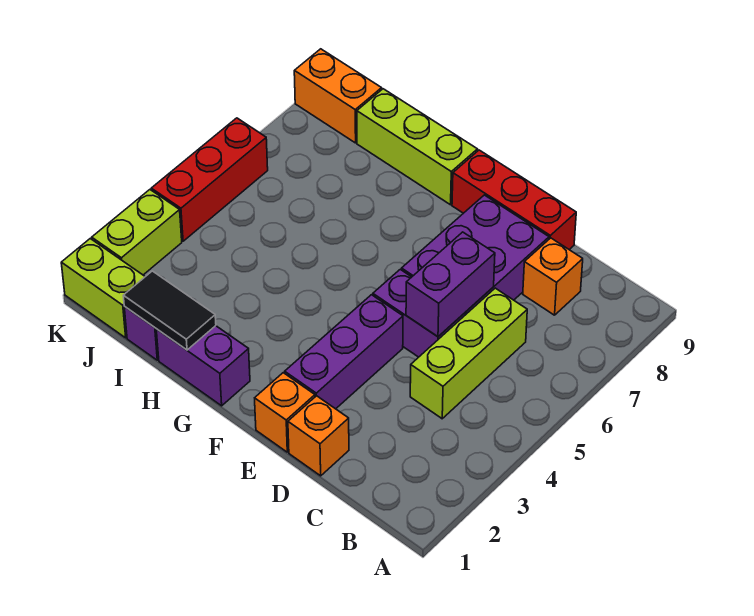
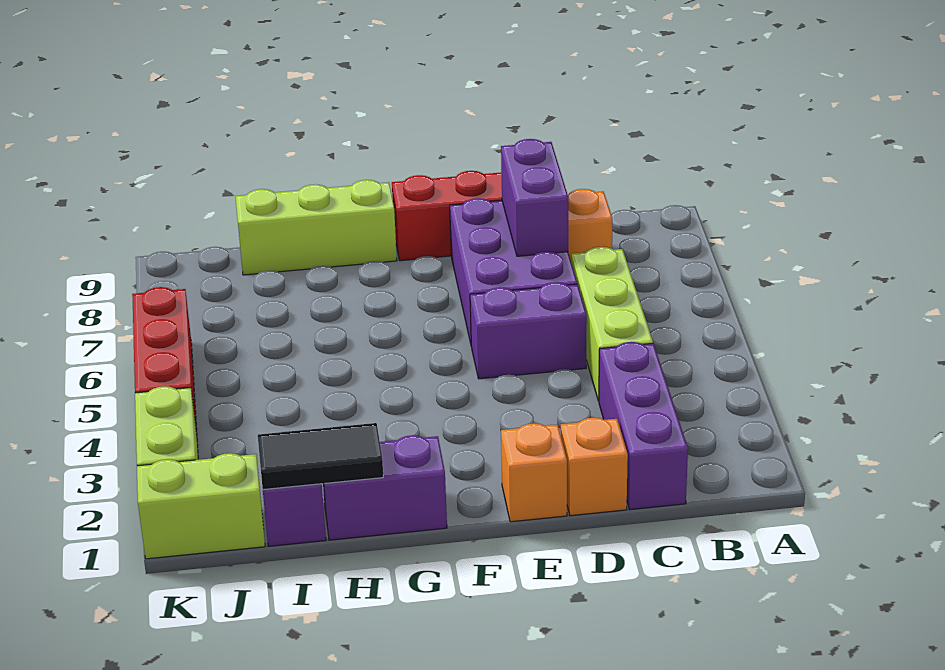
purple 1x2 brick [406,232,495,337] -> purple 1x2 brick moved to [501,139,568,256]
purple 1x3 brick [285,295,403,409] -> purple 1x3 brick moved to [599,342,688,510]
orange 1x2 brick [294,49,382,143] -> none

